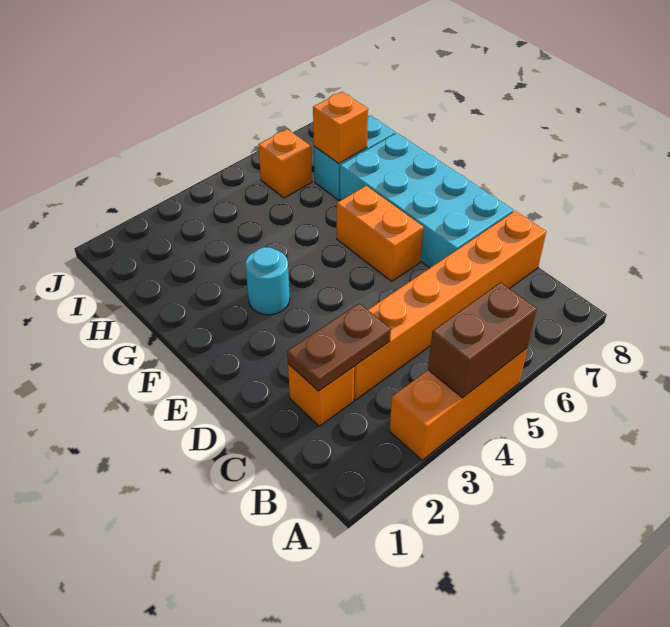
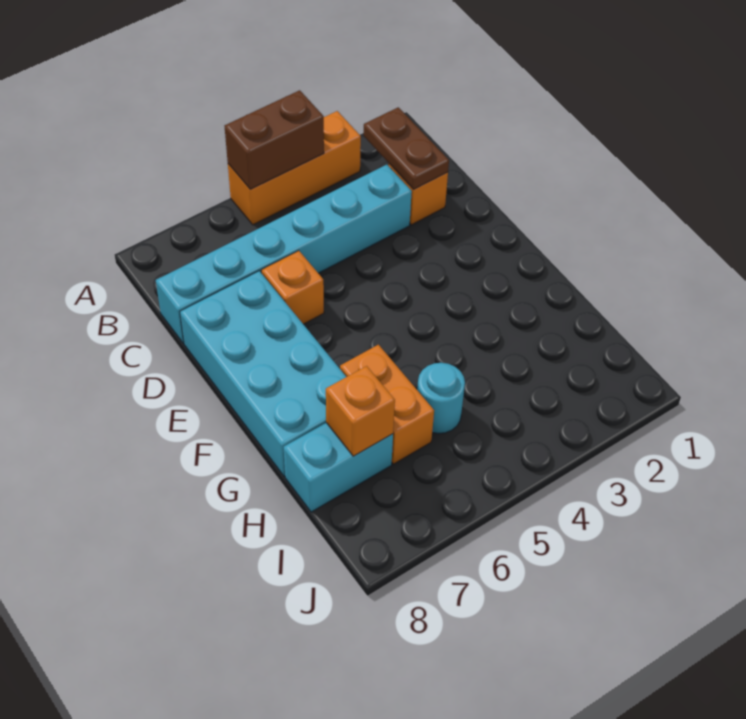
brown 1x2 plate [287,303,391,391] -> brown 1x2 plate turned to [364,107,449,190]
orange 1x6 brick [353,211,546,400] -> cyan 1x6 brick [156,165,412,343]
orange 1x2 brick [337,186,423,281] -> orange 1x2 brick moved to [340,345,434,464]
cyan 1x1 round brick [245,247,290,315] -> cyan 1x1 round brick moved to [417,363,465,434]
orange 1x1 brick [258,129,312,198] -> orange 1x1 brick moved to [261,251,324,324]

